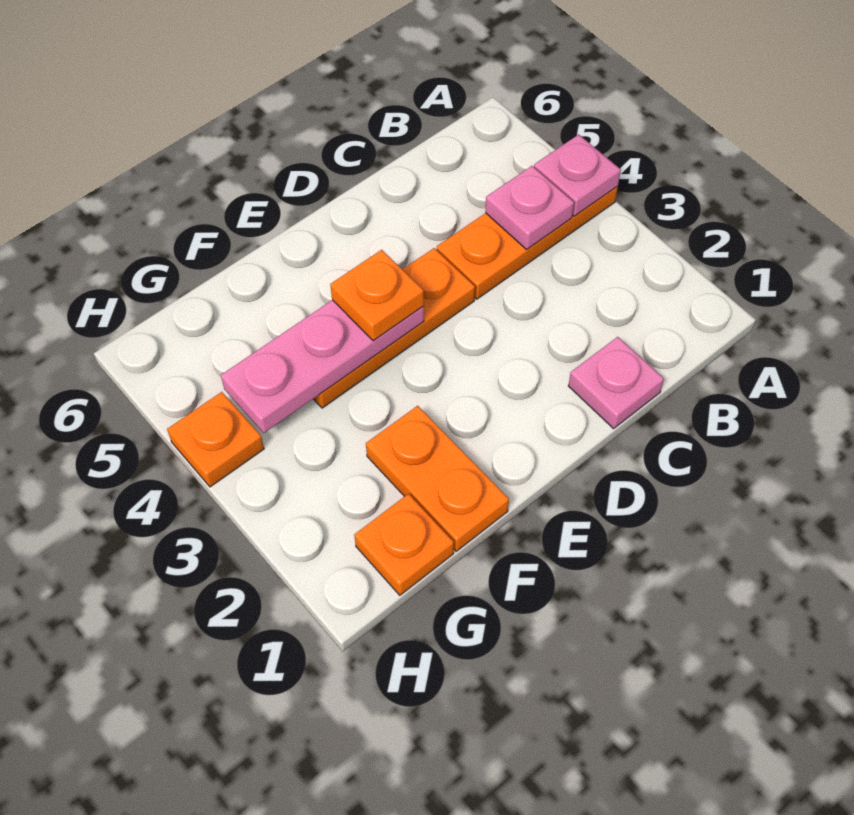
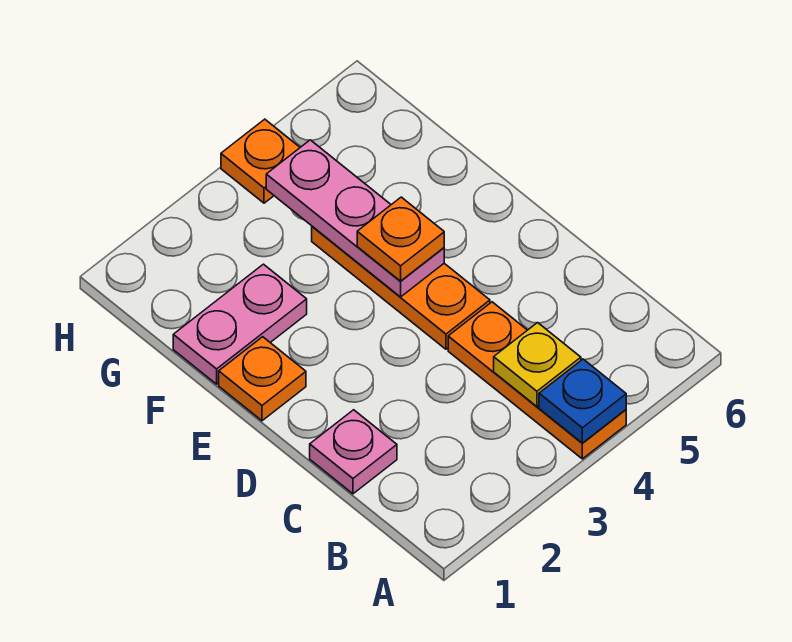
pink 1x1 plate [534,135,621,216] -> blue 1x1 plate [539,359,626,443]
pink 1x1 plate [485,166,574,249] -> yellow 1x1 plate [494,323,581,406]
orange 1x2 plate [366,406,509,551] -> pink 1x2 plate [173,264,307,384]
orange 1x1 plate [354,494,454,595] -> orange 1x1 plate moved to [219,337,306,421]

